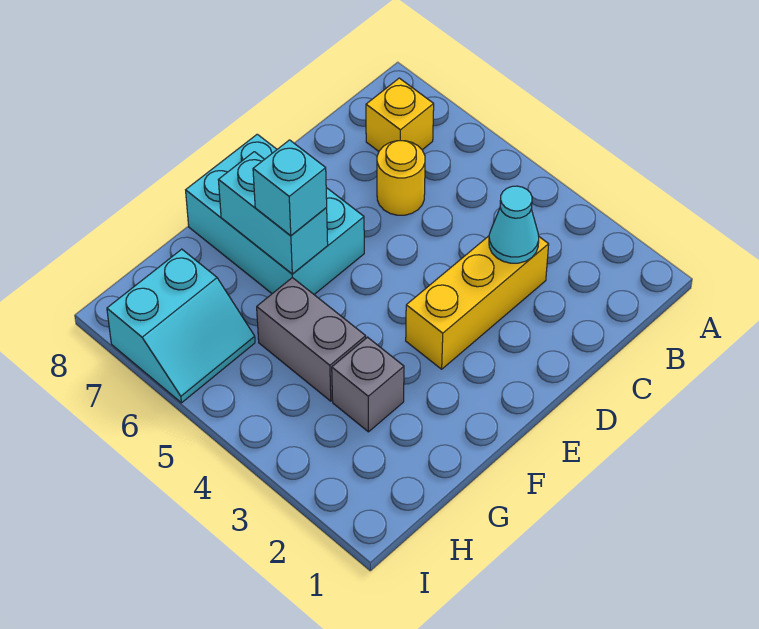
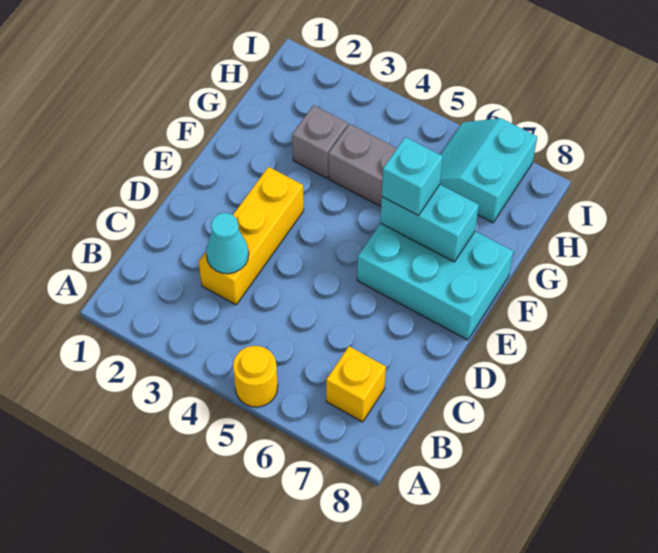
yellow 1x1 round brick [377,141,425,215] -> yellow 1x1 round brick moved to [233,346,278,407]

